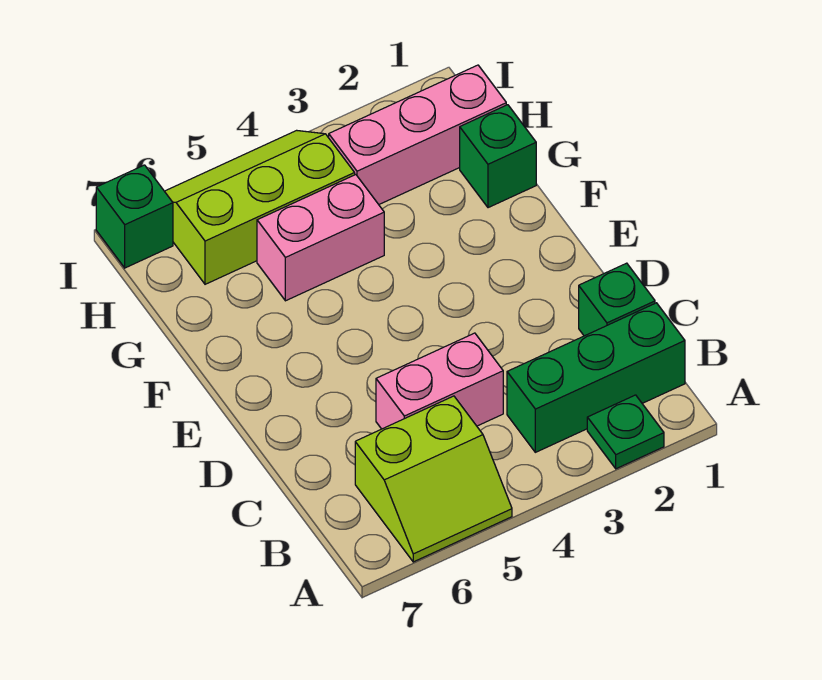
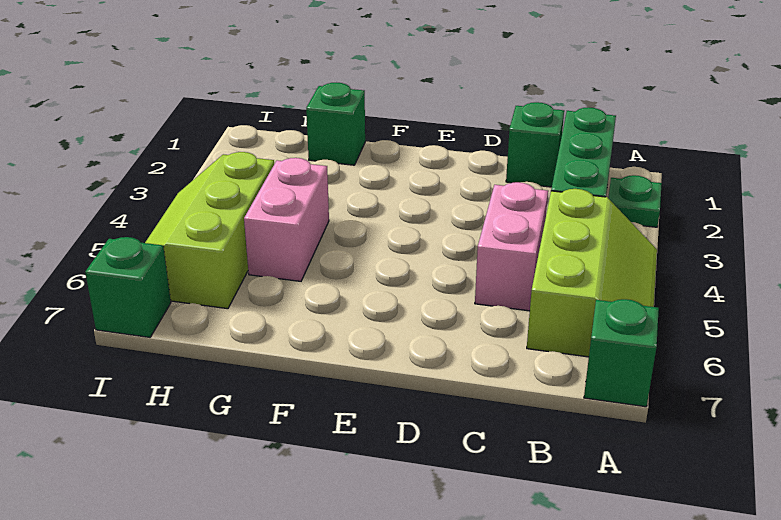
lime 2x2 slope [355,396,512,562] -> lime 2x3 slope [527,189,657,357]
none -> green 1x1 brick [584,299,659,407]
pink 1x3 brick [329,65,506,204] -> none

